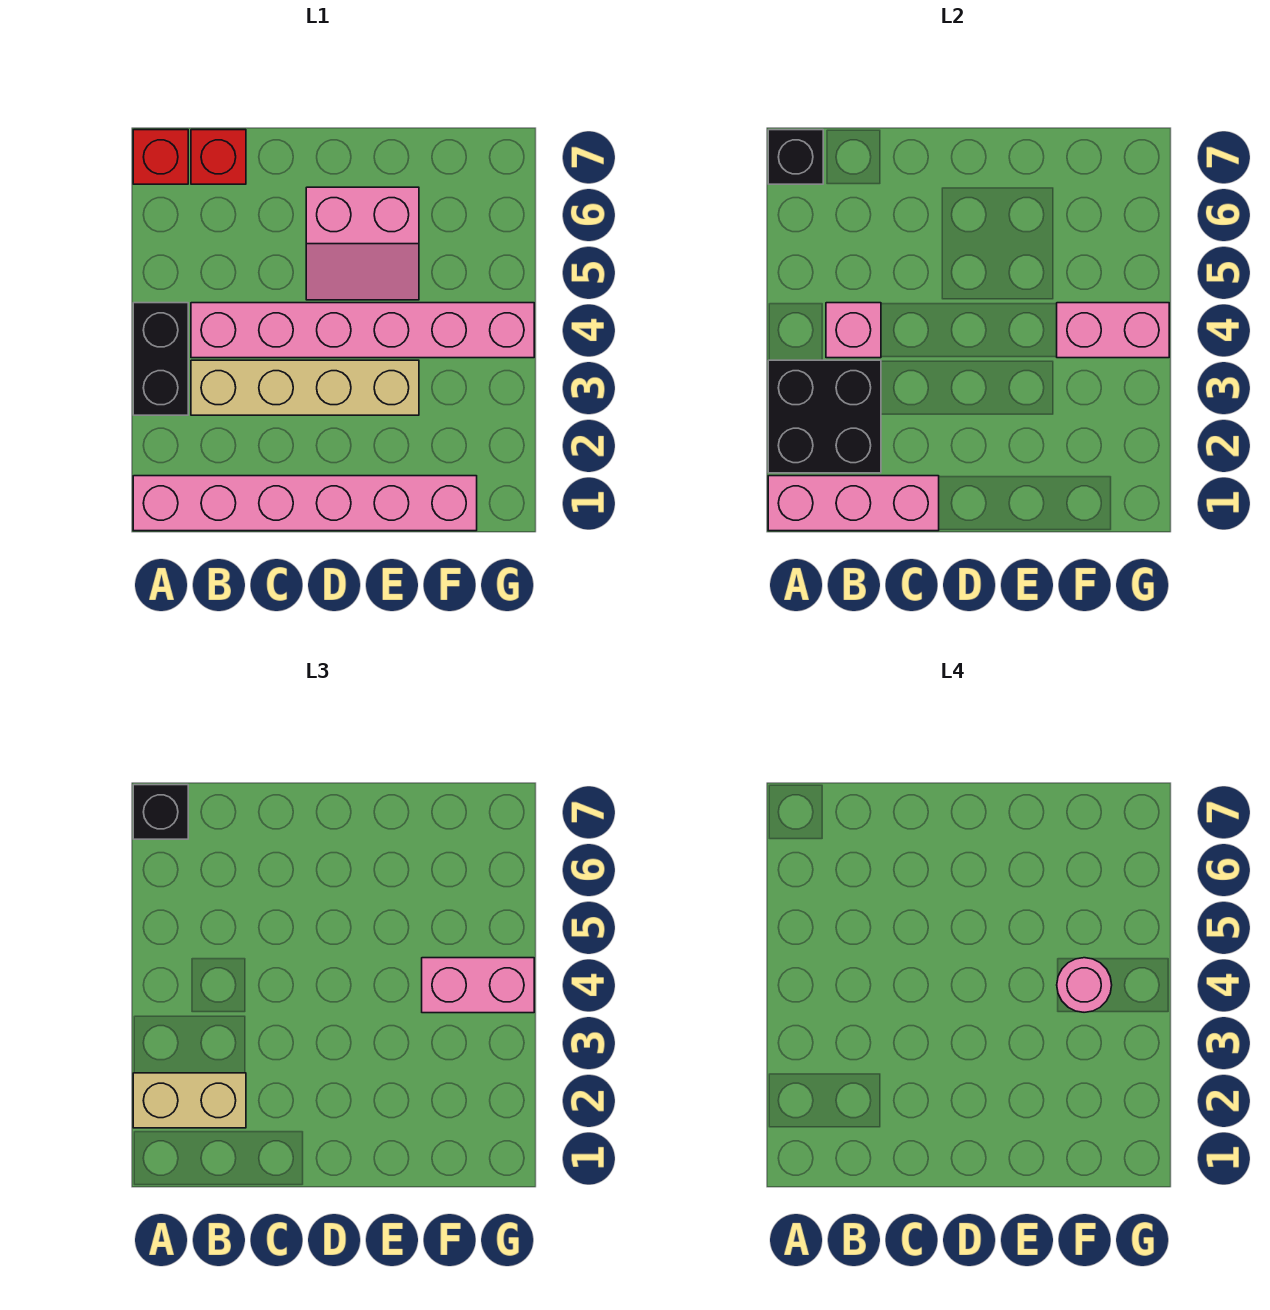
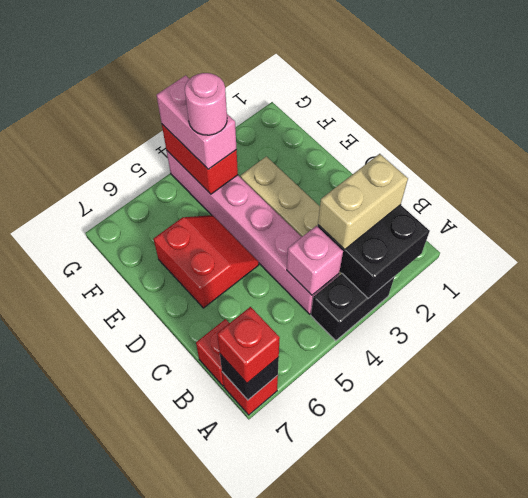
pink 1x6 brick [133,476,477,531] -> none
pink 1x3 brick [768,476,939,531] -> none
tan 1x2 brick [133,1073,246,1128] -> tan 1x2 brick turned to [318,154,408,250]
black 1x1 brick [133,785,188,839] -> red 1x1 brick [217,307,280,383]
pink 2x2 slope [306,187,419,300] -> red 2x2 slope [154,215,259,308]
pink 1x2 brick [1057,303,1169,358] -> red 1x2 brick [162,124,238,194]

